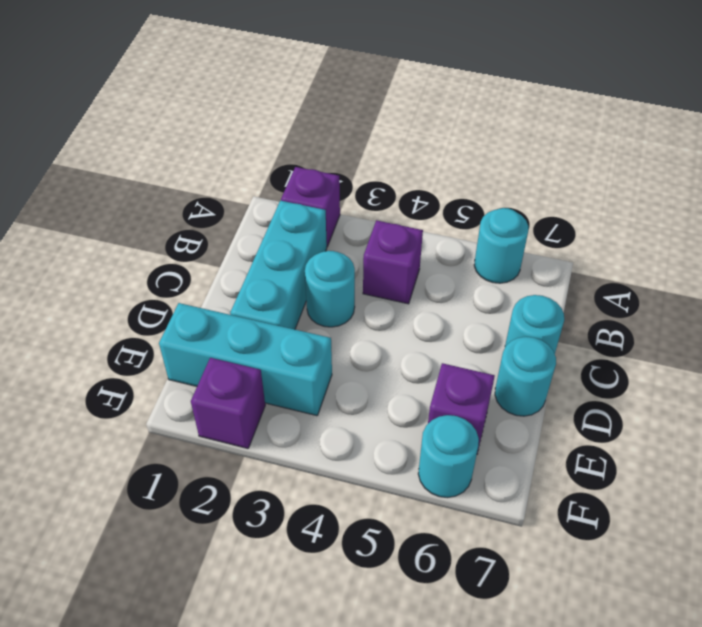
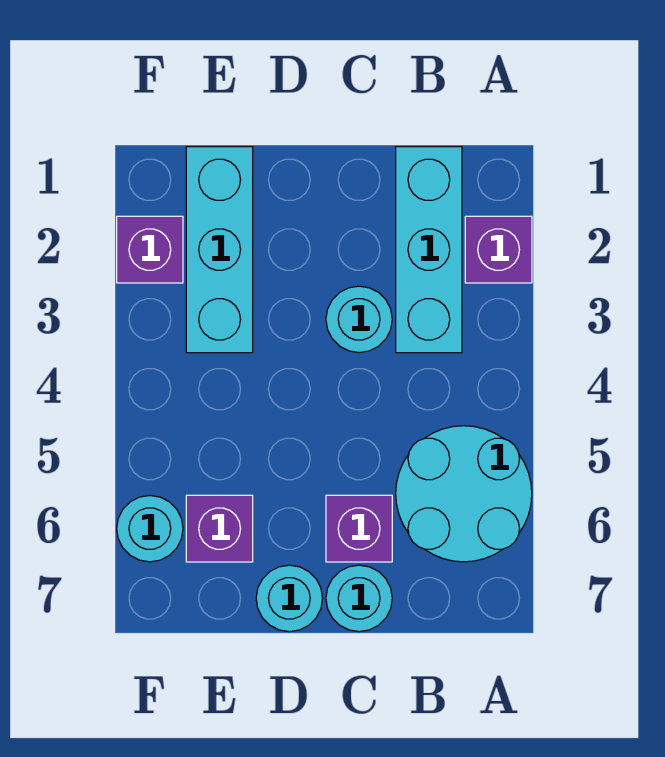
cyan 1x1 round brick [474,208,528,283] -> cyan 2x2 round brick [396,426,532,562]
cyan 1x3 brick [230,201,327,329] -> cyan 1x3 brick turned to [396,147,462,353]
purple 1x1 brick [363,220,423,304] -> purple 1x1 brick moved to [326,495,392,562]

